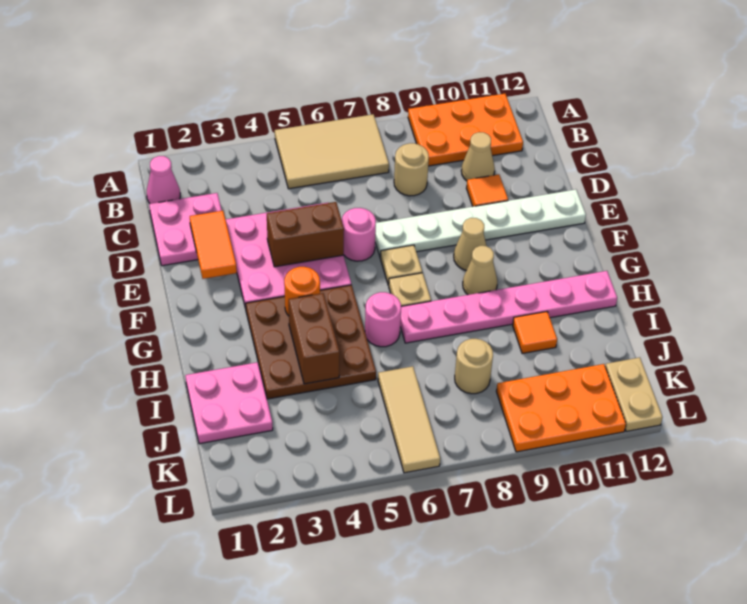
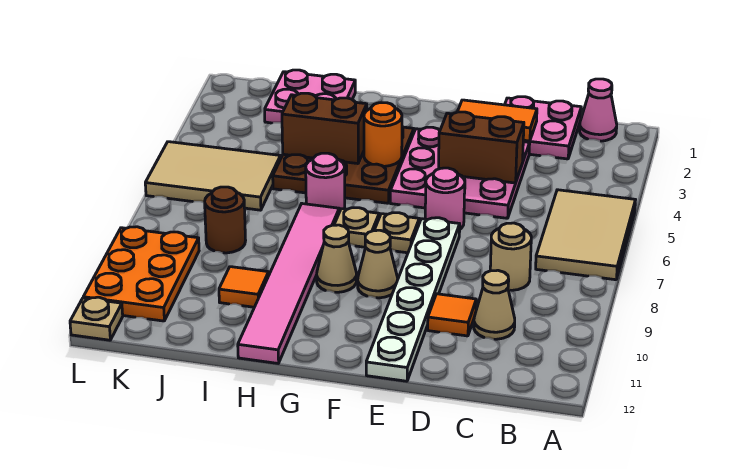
orange 2x3 plate [408,94,523,166] -> none
brown 1x2 brick [267,202,344,267] -> brown 1x2 brick turned to [439,112,524,183]
pink 1x6 plate [400,271,617,343] -> pink 1x6 tile [238,204,339,363]
tan 1x3 tile [378,366,440,473] -> tan 2x3 tile [145,142,281,210]
tan 1x1 round brick [455,339,493,394] -> brown 1x1 round brick [205,187,246,253]
tan 1x2 plate [605,358,663,432] -> tan 1x1 plate [70,297,123,340]

